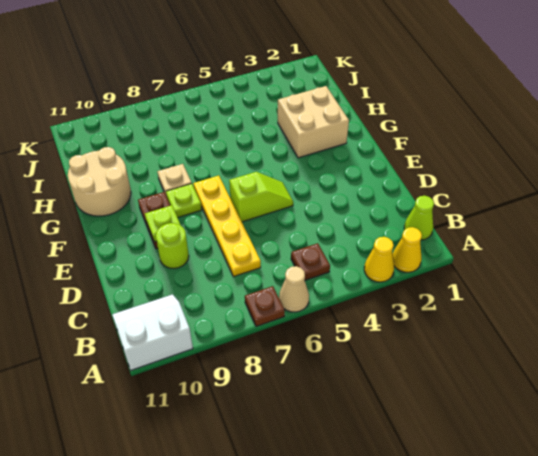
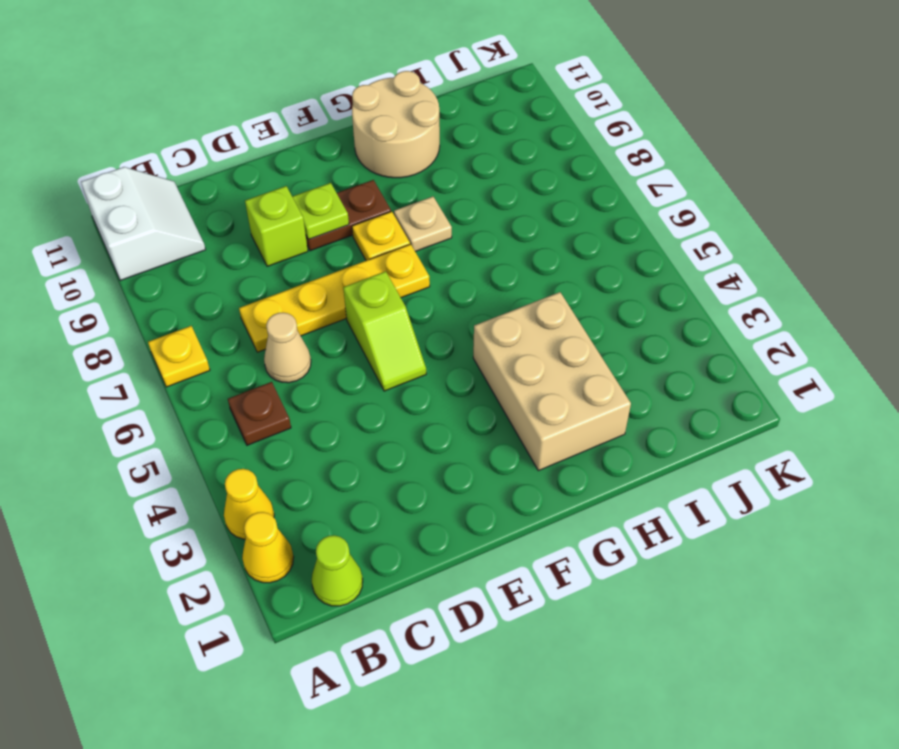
tan 1x1 cone [279,266,309,312] -> tan 1x1 cone moved to [264,313,311,383]
brown 1x1 plate [245,286,285,326] -> yellow 1x1 plate [148,326,210,387]
lime 1x1 round brick [156,223,189,269] -> lime 1x1 brick [245,186,308,266]
lime 1x1 plate [166,184,202,218] -> yellow 1x1 plate [352,212,410,261]
tan 2x2 brick [278,86,349,158] -> tan 2x3 brick [473,292,631,471]

